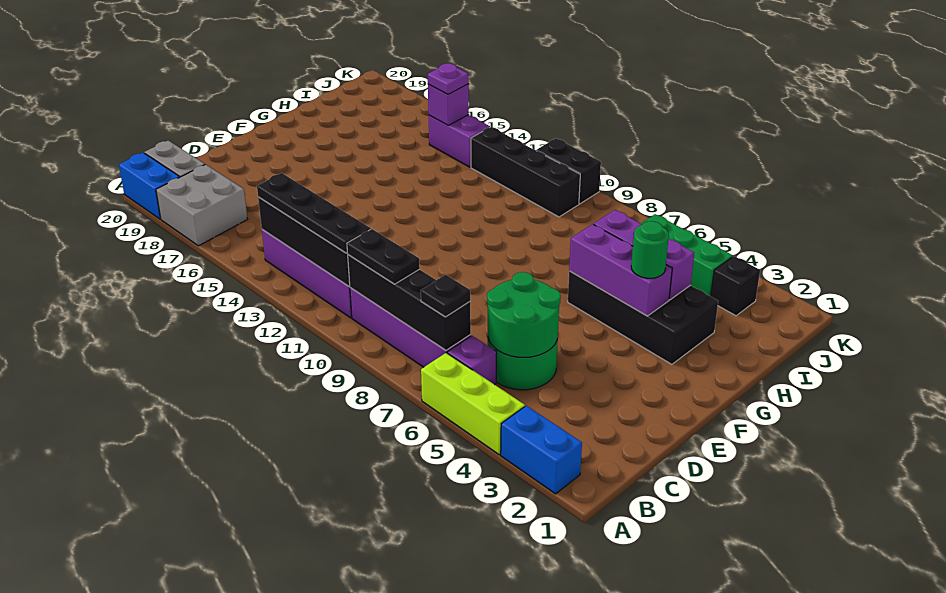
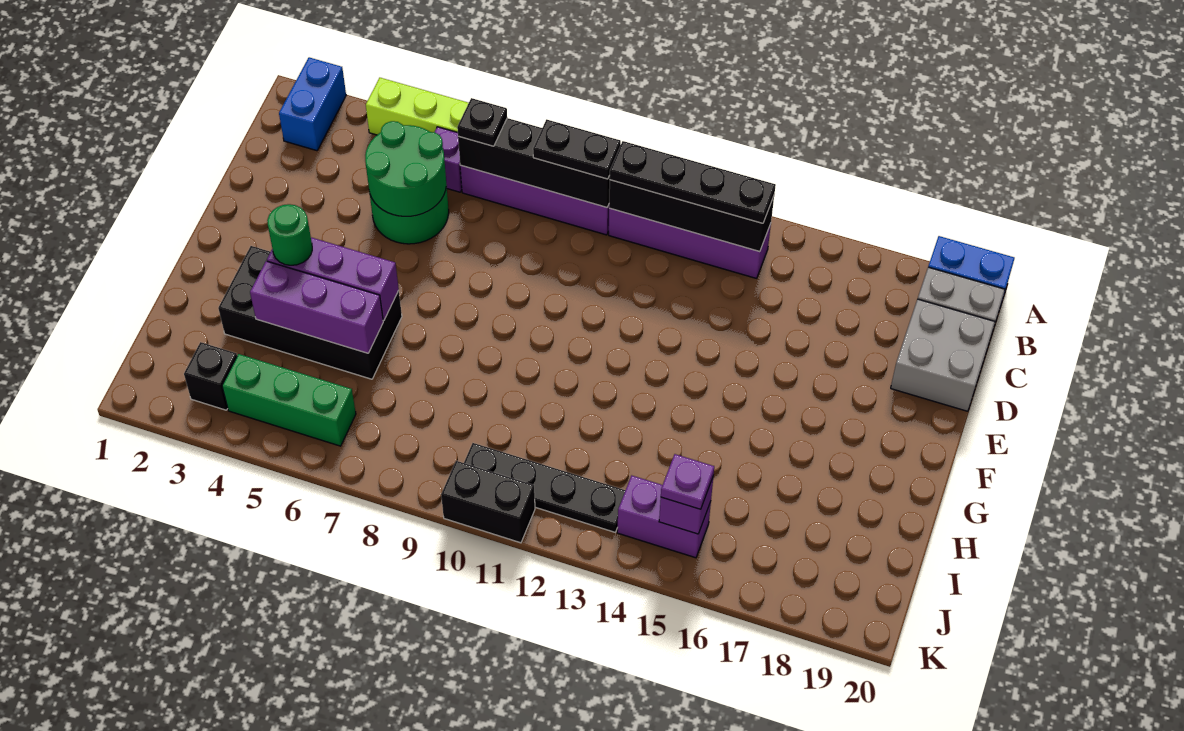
blue 1x2 brick [501,406,582,494] -> blue 1x2 brick turned to [279,57,346,151]
grey 2x2 brick [156,164,247,246] -> grey 2x2 brick moved to [891,299,995,411]
black 1x4 brick [471,127,580,217] -> black 1x4 plate [464,443,625,532]

